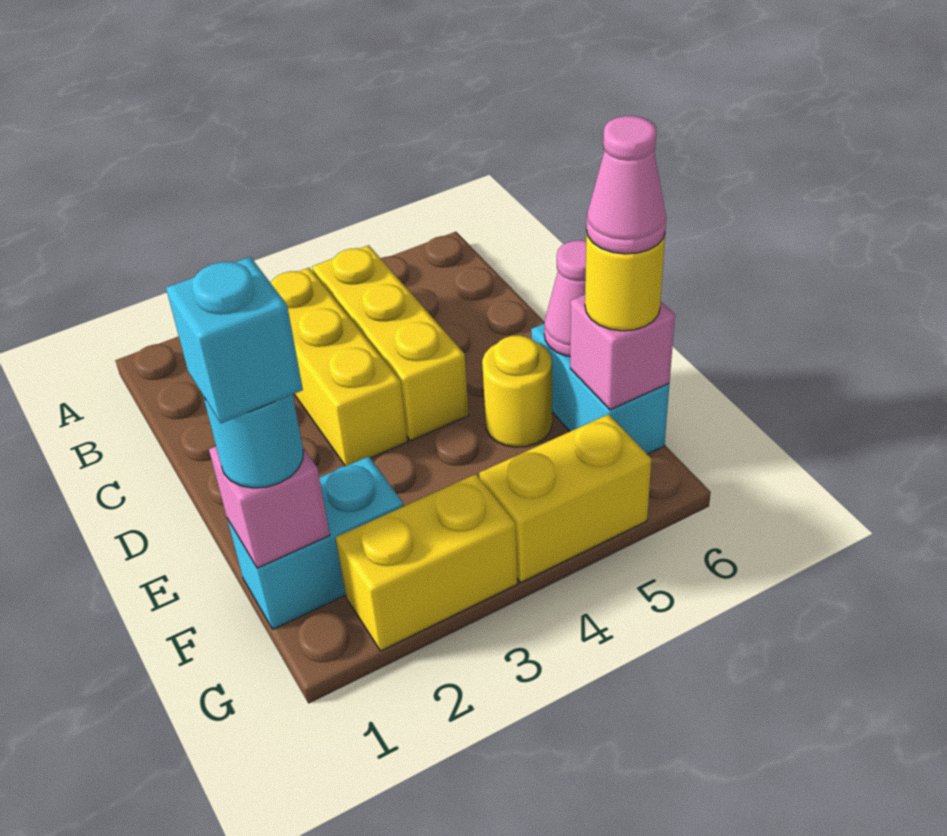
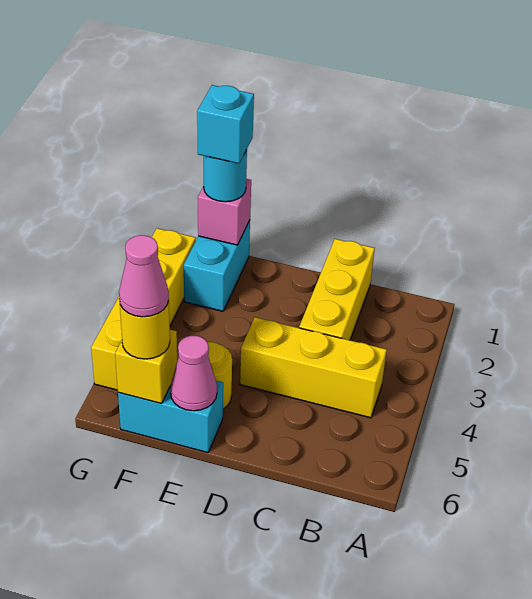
yellow 1x3 brick [270,268,407,466] -> yellow 1x3 brick turned to [299,239,375,340]
pink 1x1 brick [570,295,675,410] -> yellow 1x1 brick [115,330,177,403]

